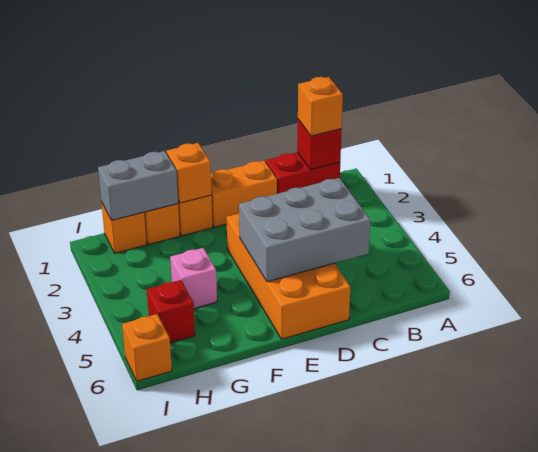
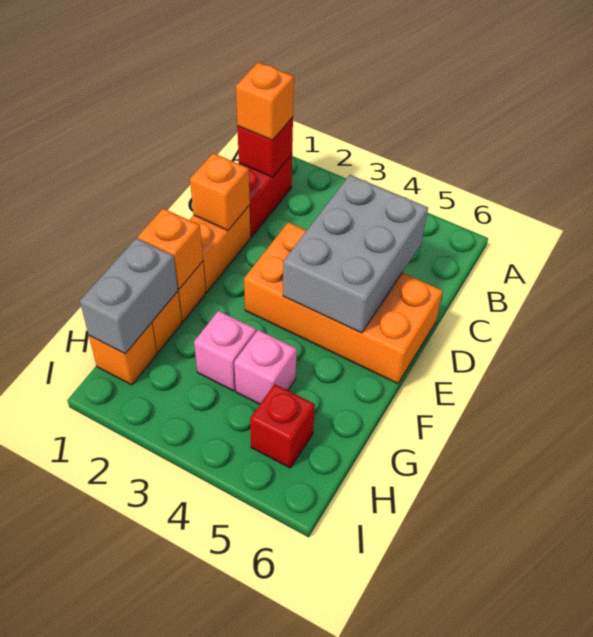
none -> pink 1x1 brick [194,311,256,391]
orange 1x1 brick [122,314,172,381] -> orange 1x1 brick moved to [190,153,250,230]

